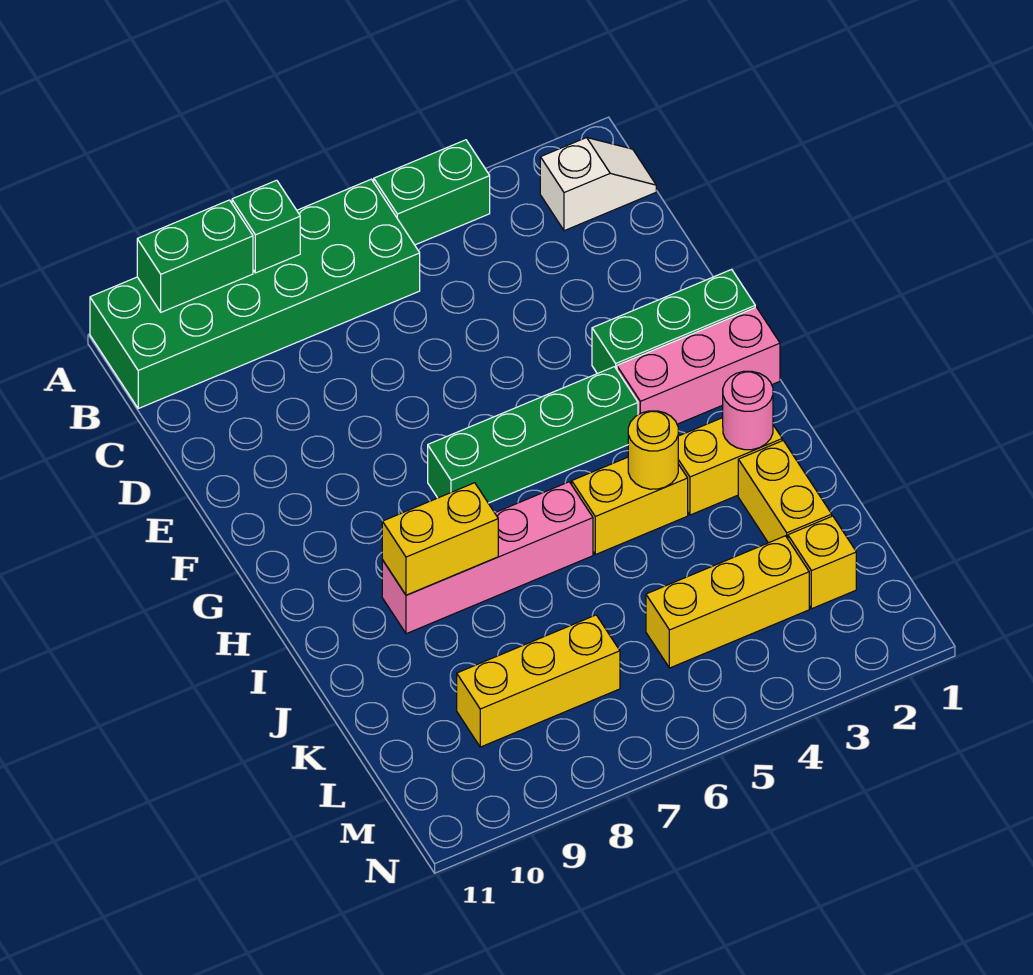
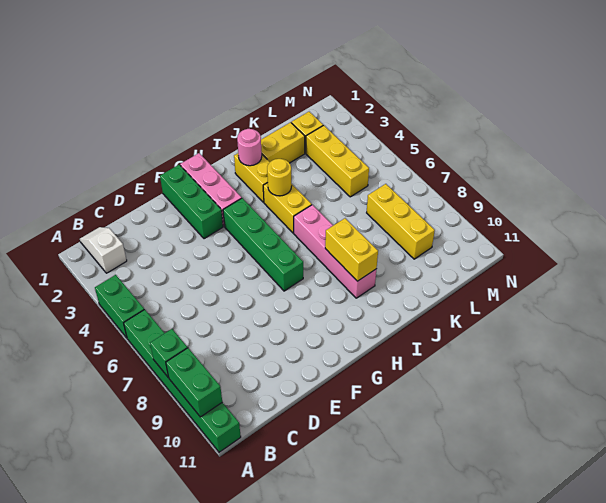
green 2x6 brick [90,179,420,408] -> green 1x6 brick [124,309,241,452]

